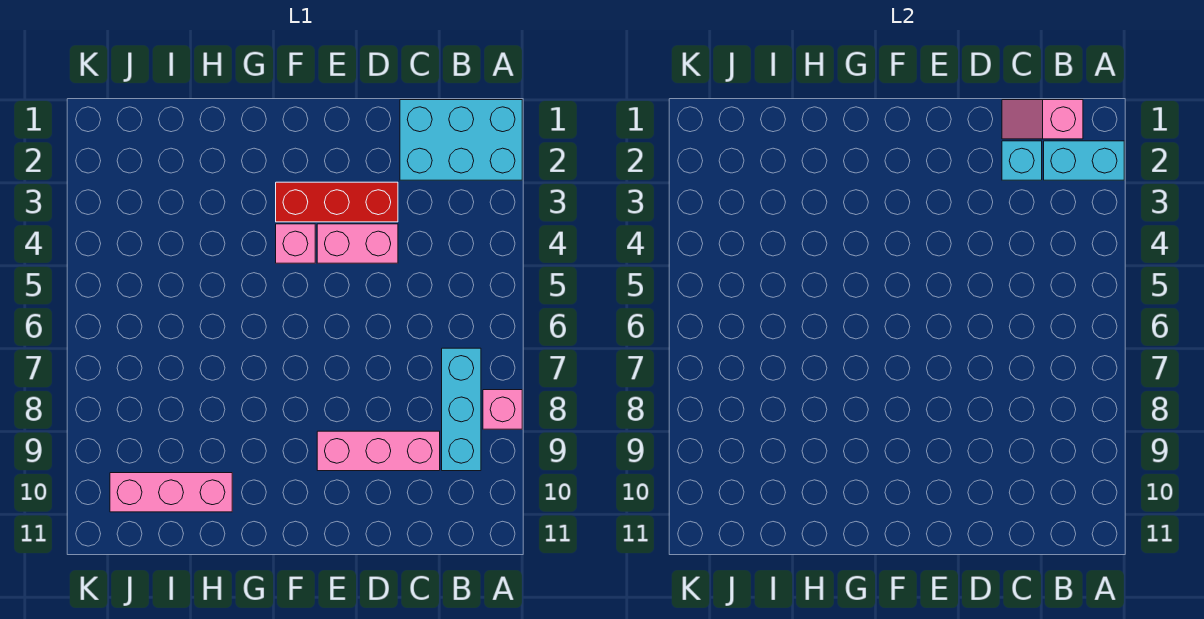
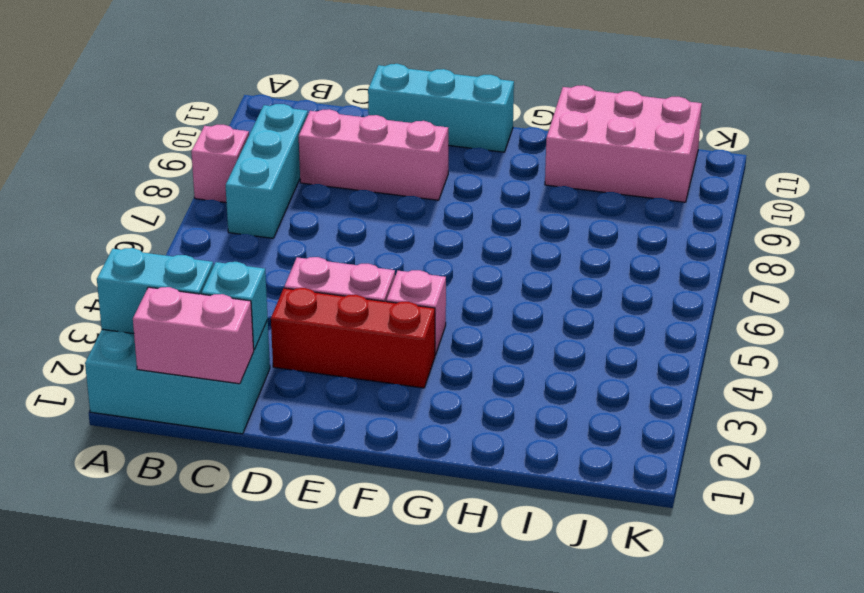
pink 1x2 slope [1002,100,1083,139] -> pink 1x2 brick [133,287,254,384]
none -> cyan 1x3 brick [368,64,514,152]
pink 1x3 brick [110,473,232,512] -> pink 2x3 brick [545,85,702,202]

